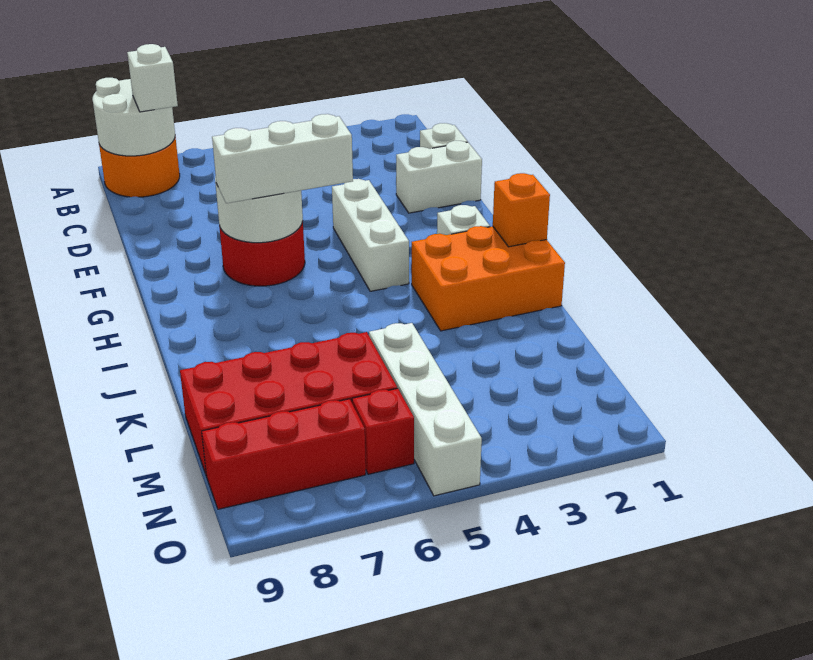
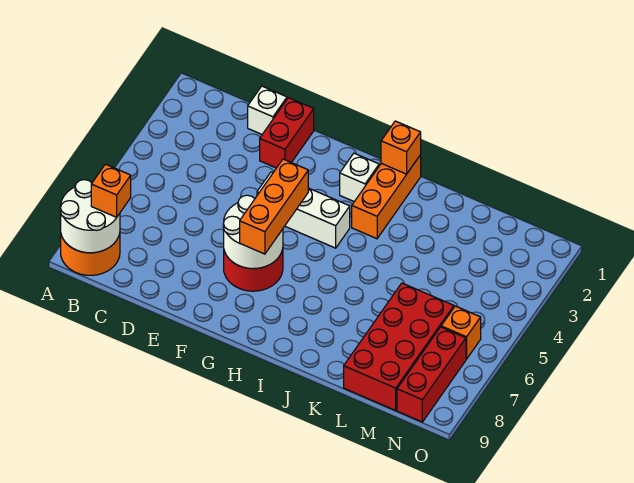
white 1x1 brick [127,44,178,112] -> orange 1x1 brick [91,164,131,217]
white 1x2 brick [396,141,482,213] -> red 1x2 brick [260,98,314,168]
white 1x3 brick [212,114,353,203] -> orange 1x3 brick [240,159,308,254]
orange 2x3 brick [412,226,565,331] -> orange 1x3 brick [352,155,421,239]
white 1x4 brick [369,323,482,496] -> none
red 1x1 brick [352,388,414,474] -> orange 1x1 brick [441,306,481,359]

